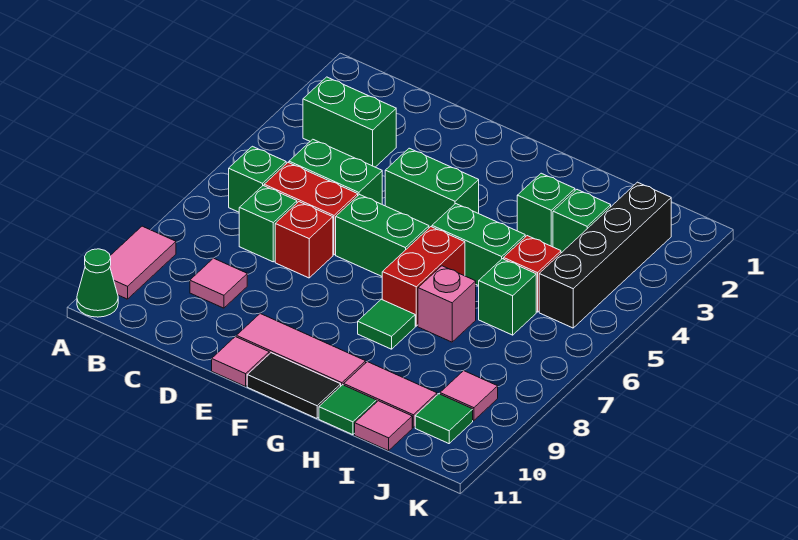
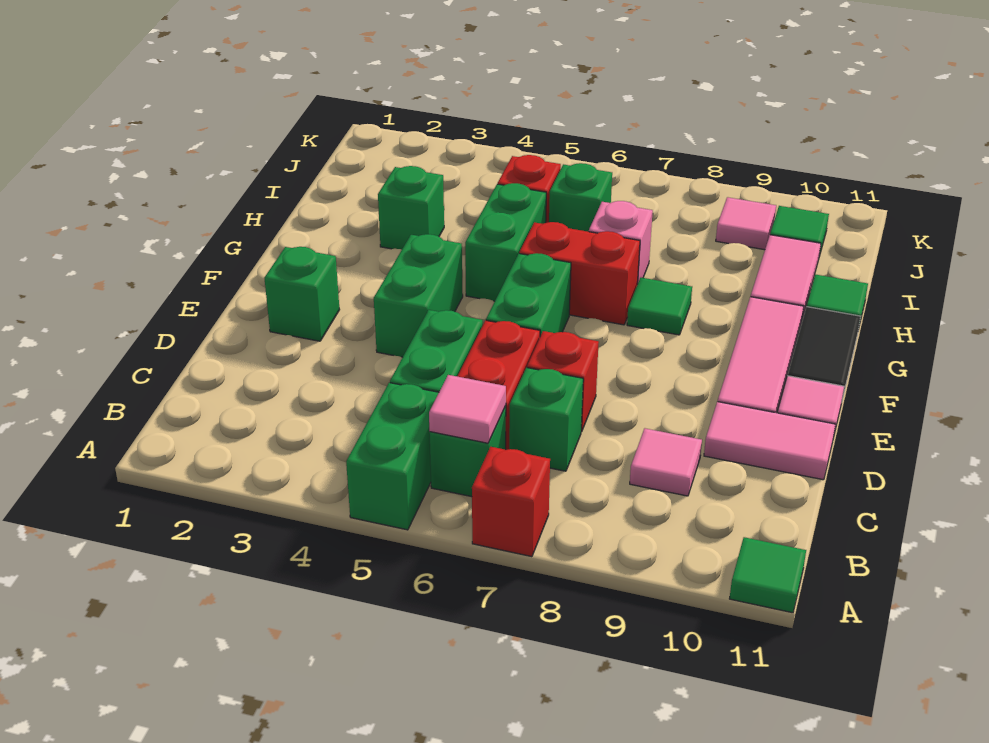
none -> red 1x1 brick [472,447,550,557]
pink 1x2 tile [110,226,176,299] -> pink 1x2 tile moved to [704,402,836,480]
green 1x1 cone [77,249,118,317] -> green 1x1 tile [730,537,806,613]
green 1x2 brick [303,77,396,167] -> green 1x2 brick moved to [346,383,439,530]
green 1x1 brick [553,190,611,253] -> green 1x1 brick moved to [264,247,340,341]
pink 1x1 tile [355,401,412,451] -> pink 1x1 tile moved to [429,375,506,443]
black 1x4 brick [539,182,671,328] -> none

